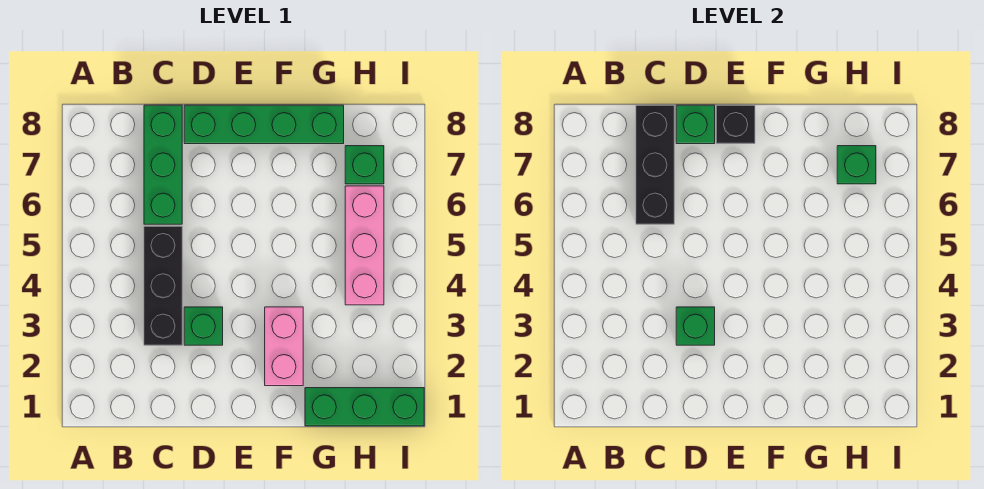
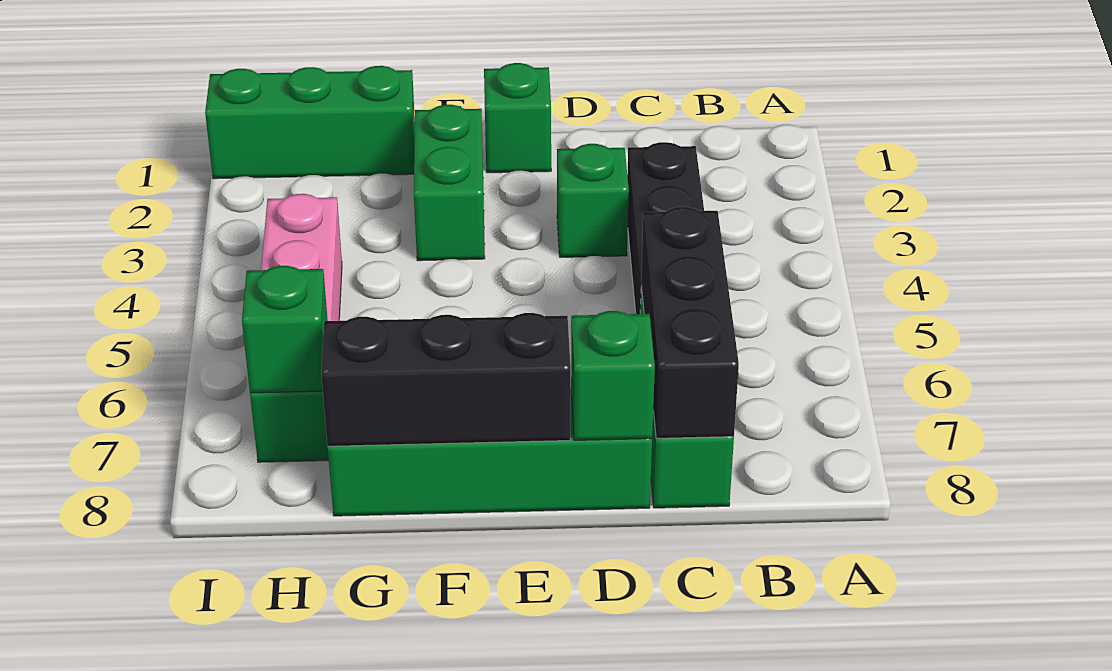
green 1x1 brick [676,307,715,345] -> green 1x1 brick moved to [484,63,551,173]
black 1x1 brick [716,105,755,144] -> black 1x3 brick [321,313,571,446]
pink 1x2 brick [265,307,303,386] -> green 1x2 brick [414,105,485,261]

